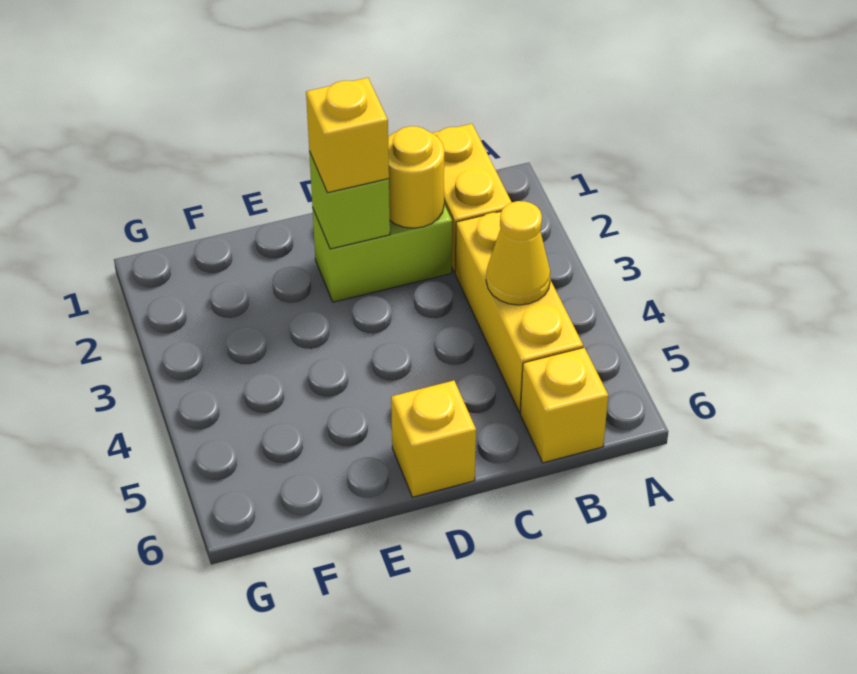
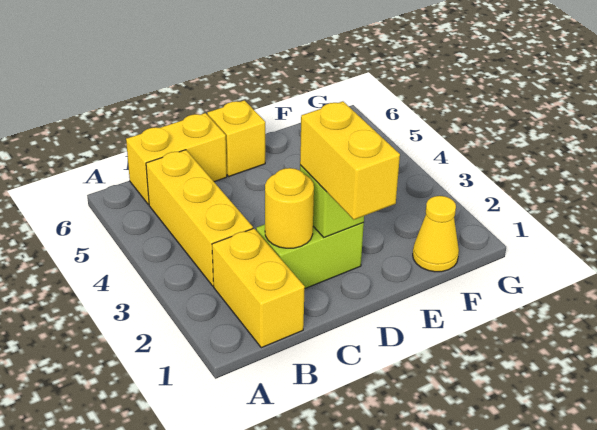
yellow 1x1 cone [486,201,551,305] -> yellow 1x1 cone moved to [413,196,459,272]
yellow 1x1 brick [520,348,608,463] -> yellow 1x2 brick [126,113,227,205]
yellow 1x1 brick [306,78,389,193] -> yellow 1x2 brick [300,101,400,220]

